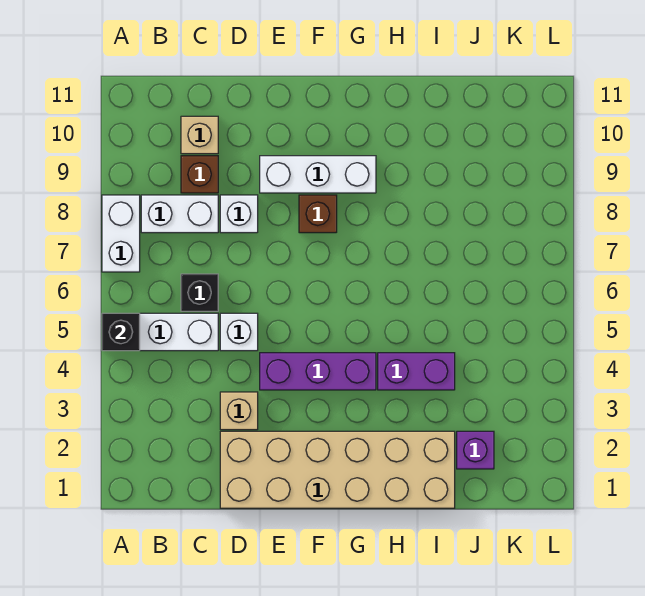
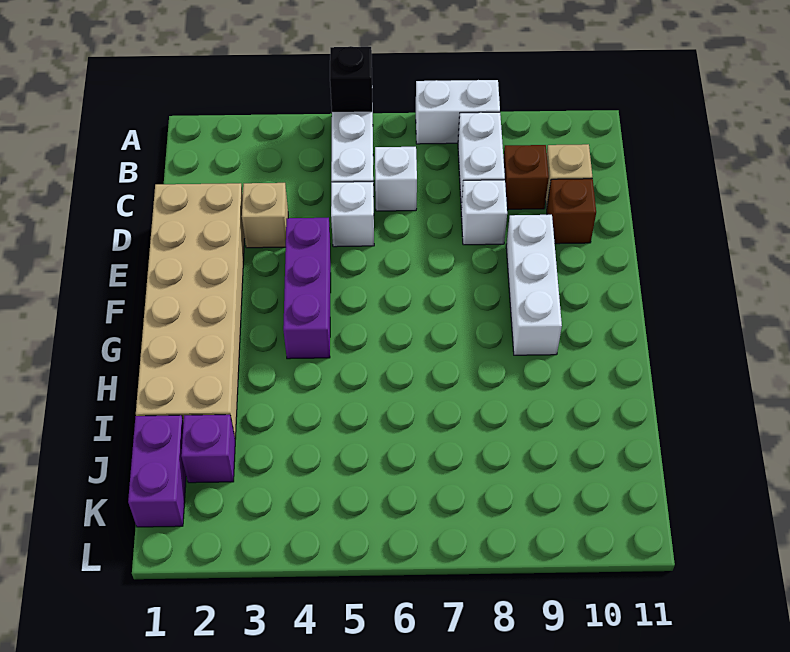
black 1x1 brick [181,274,218,311] -> white 1x1 brick [375,147,417,211]
brown 1x1 brick [299,195,337,233] -> brown 1x1 brick moved to [547,179,596,244]
purple 1x2 brick [378,353,455,390] -> purple 1x2 brick moved to [128,415,186,527]

